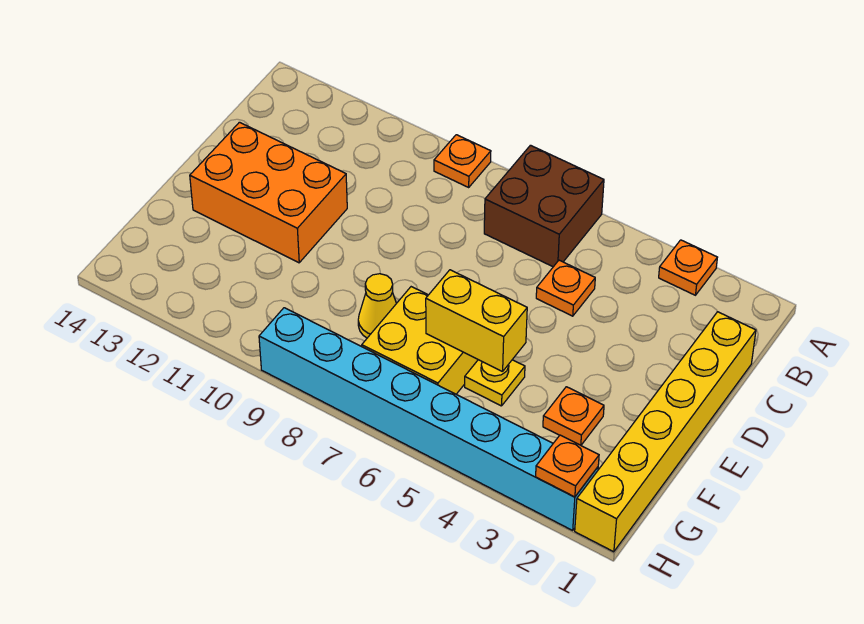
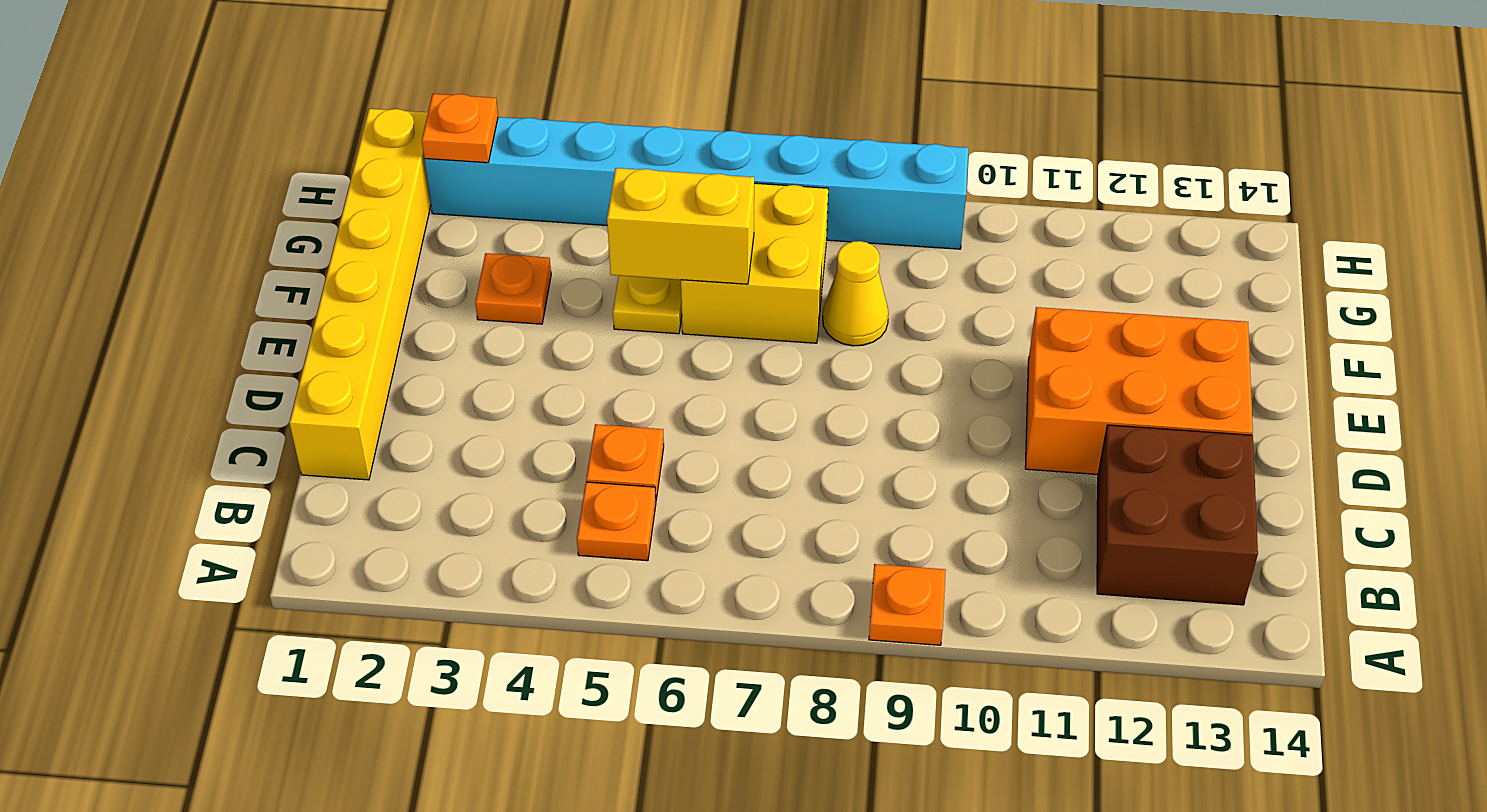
orange 1x1 plate [659,240,717,295] -> orange 1x1 plate moved to [577,482,656,561]
brown 2x2 brick [484,145,604,267] -> brown 2x2 brick moved to [1097,425,1258,605]

